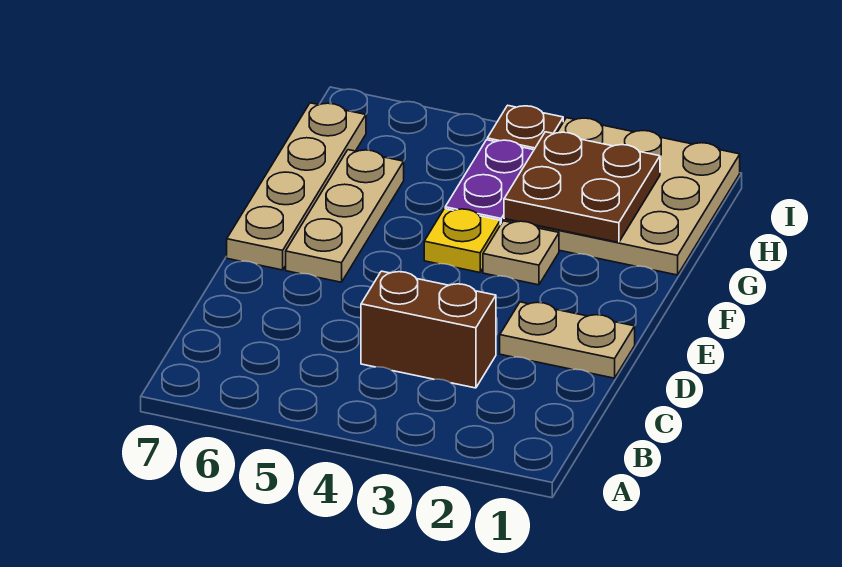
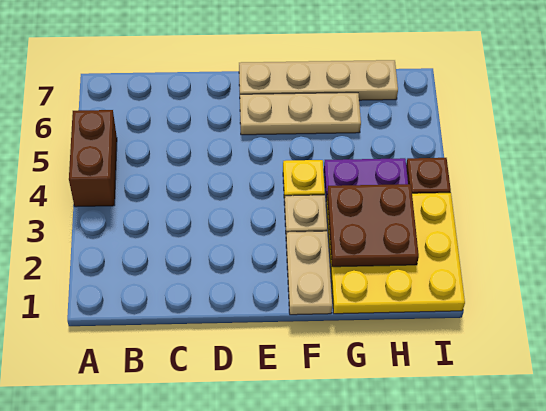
brown 1x2 brick [361,271,496,388] -> brown 1x2 brick moved to [69,110,117,207]
tan 1x2 plate [500,302,635,378] -> tan 1x2 plate moved to [286,231,332,315]
tan 3x3 plate [504,118,740,275] -> yellow 3x3 plate [326,193,465,314]

